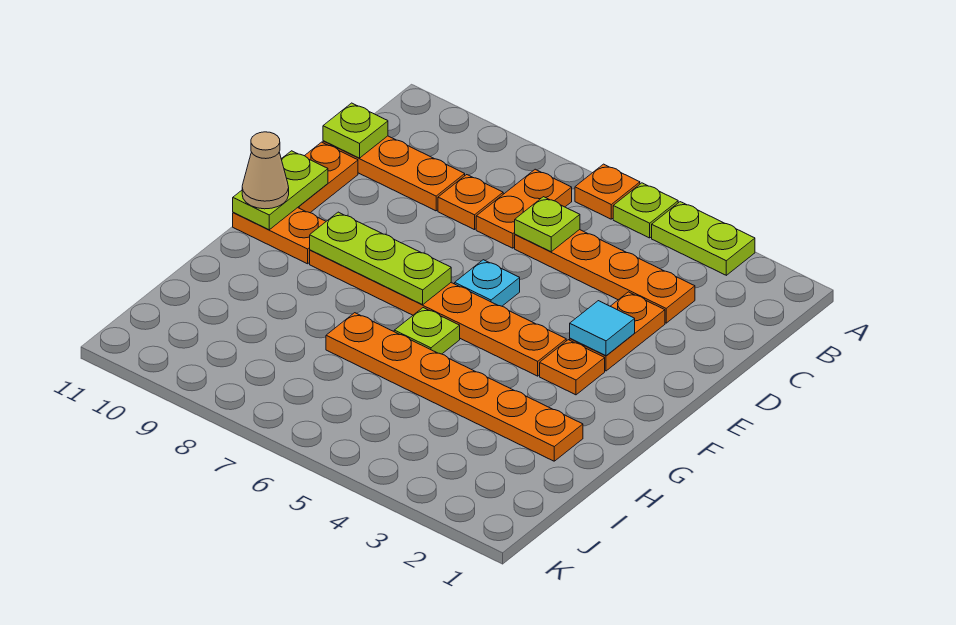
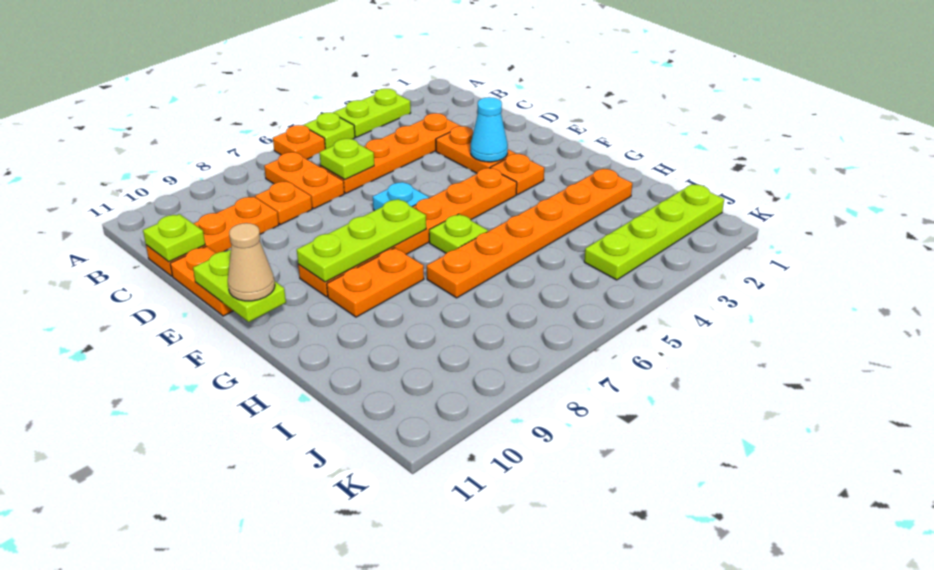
cyan 1x1 tile [570,301,635,356] -> cyan 1x1 cone [471,97,508,162]
orange 1x2 plate [233,208,326,264] -> orange 1x2 plate moved to [327,248,424,317]
none -> lime 1x4 plate [584,184,724,280]

